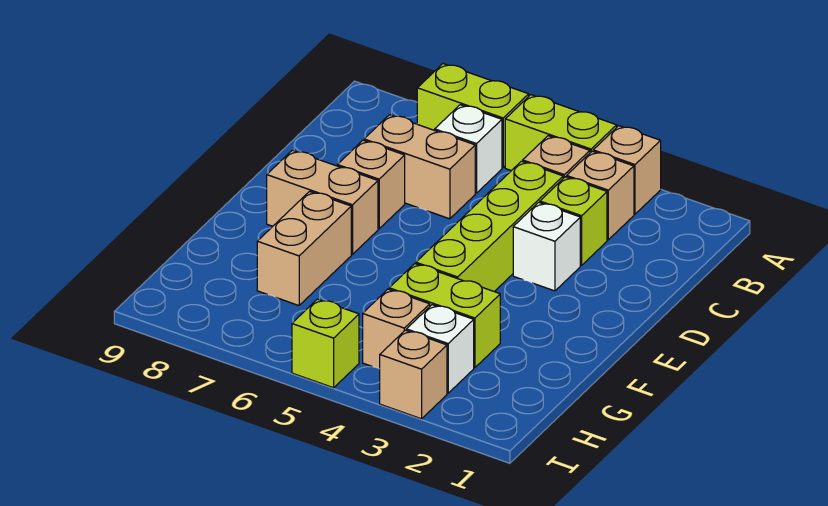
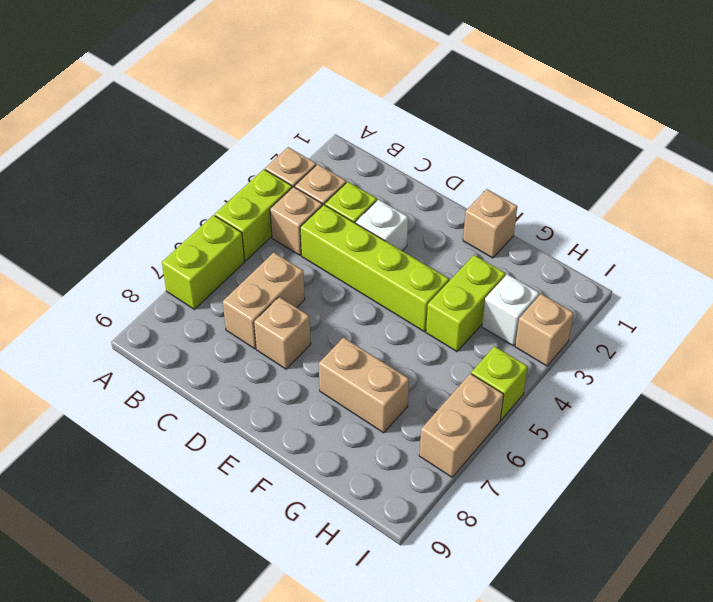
white 1x1 brick [435,105,502,193] -> none
tan 1x2 brick [267,150,378,254] -> tan 1x2 brick moved to [419,374,504,477]
tan 1x1 brick [363,289,430,369] -> tan 1x1 brick moved to [463,189,517,258]

